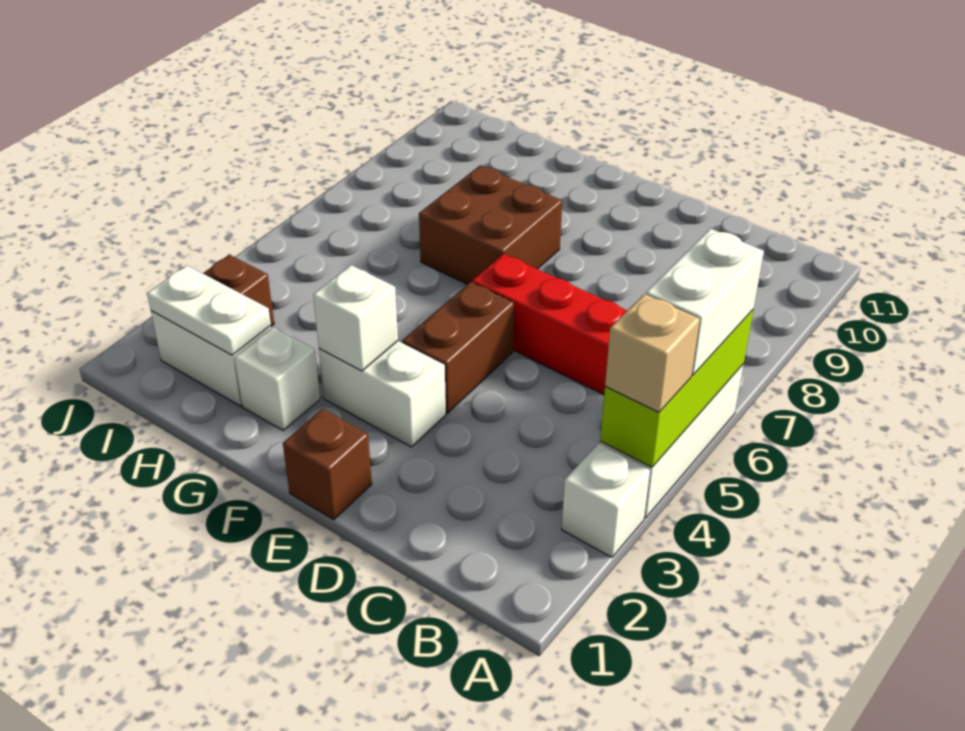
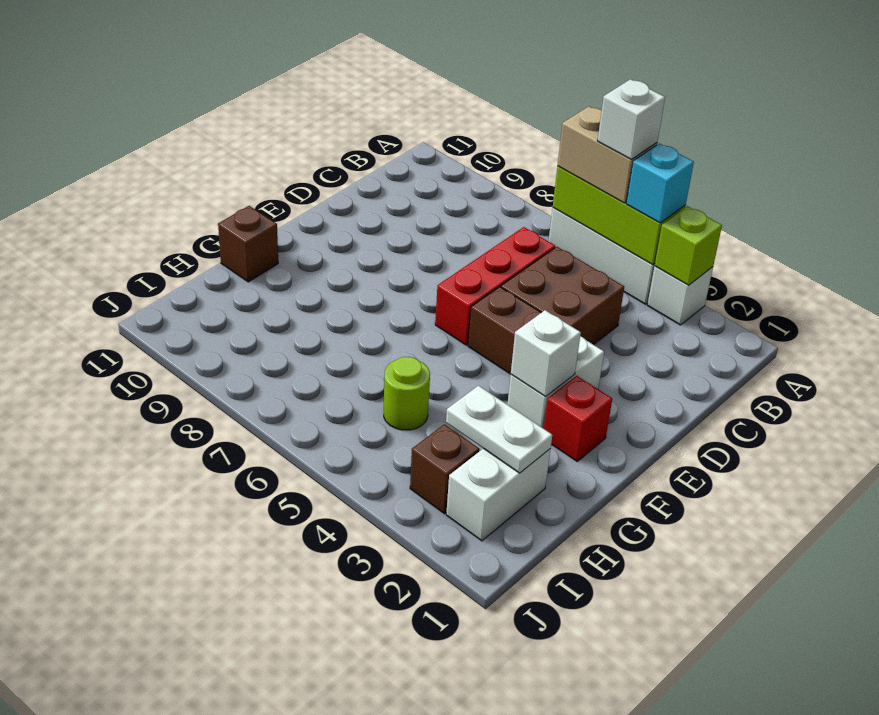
none -> lime 1x1 brick [655,206,722,285]
tan 1x1 brick [605,294,700,412] -> cyan 1x1 brick [626,143,694,223]
white 1x2 brick [646,229,764,375] -> tan 1x2 brick [558,106,657,203]
brown 1x1 brick [283,409,372,520] -> brown 1x1 brick moved to [218,206,278,282]
none -> red 1x1 brick [544,376,612,461]
brown 2x2 brick [419,165,562,284] -> brown 2x2 brick moved to [501,247,624,345]
white 1x1 brick [234,327,320,430] -> white 1x1 brick moved to [598,79,665,159]
white 1x2 plate [147,265,271,355] -> white 1x2 plate turned to [446,386,552,473]
none -> lime 1x1 round brick [384,357,430,430]

